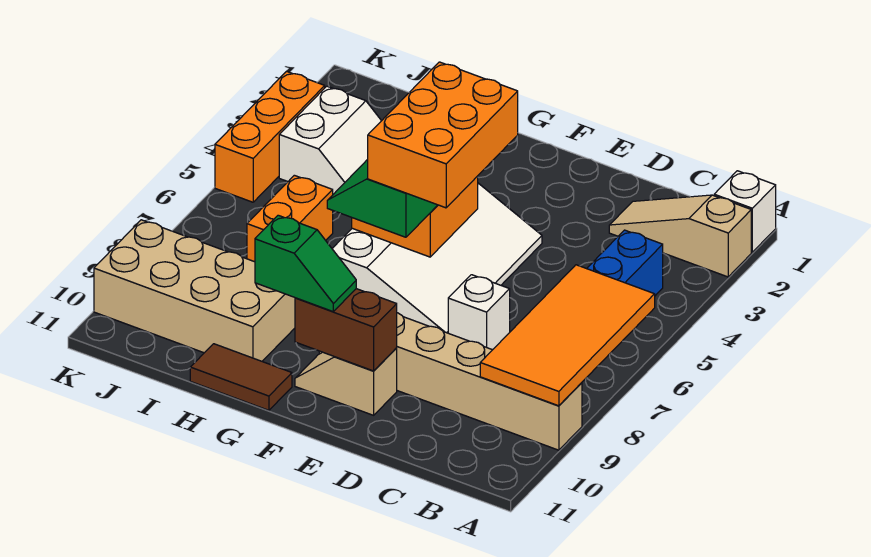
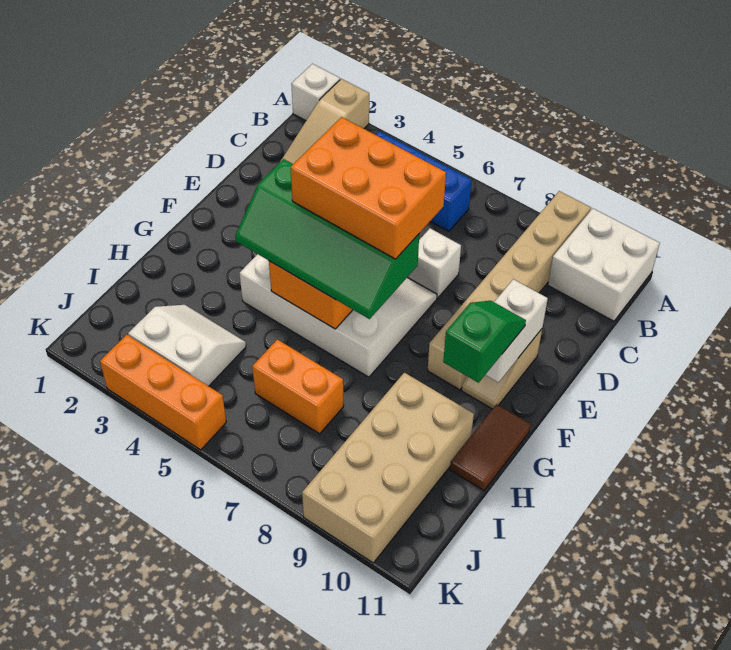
orange 2x4 tile [480,265,655,406] -> none
none -> white 2x2 brick [548,209,660,321]
brown 1x2 brick [295,289,397,371] -> white 1x2 brick [486,279,548,382]

